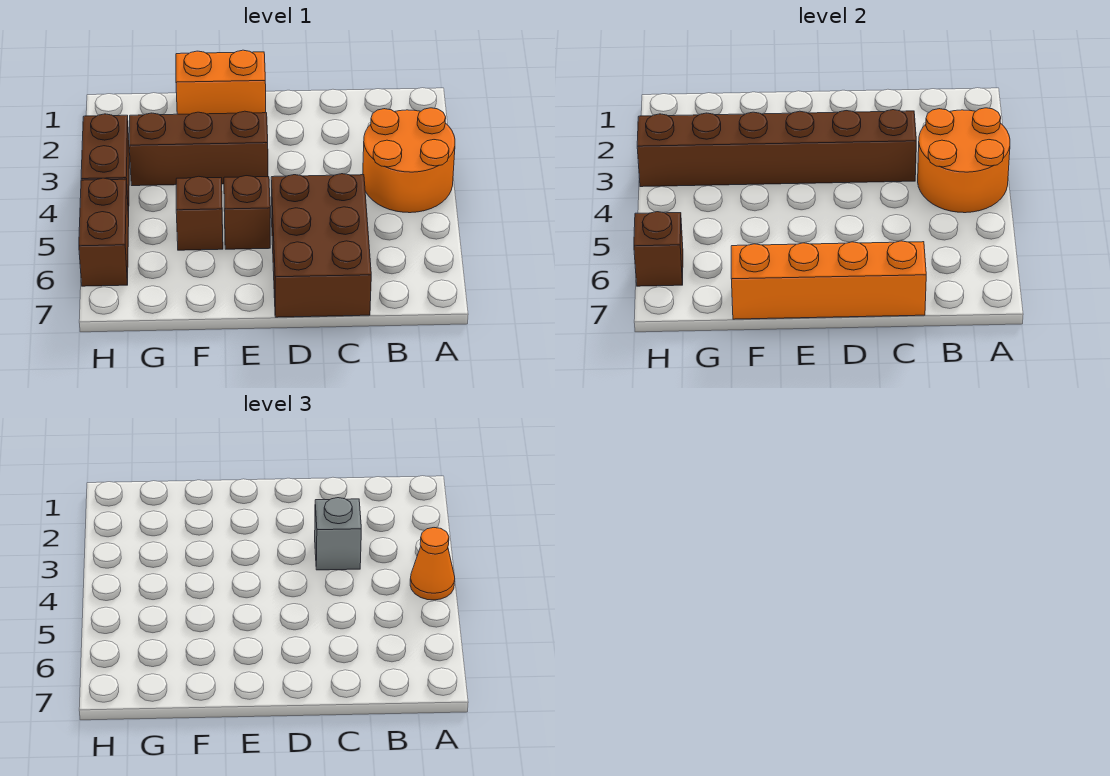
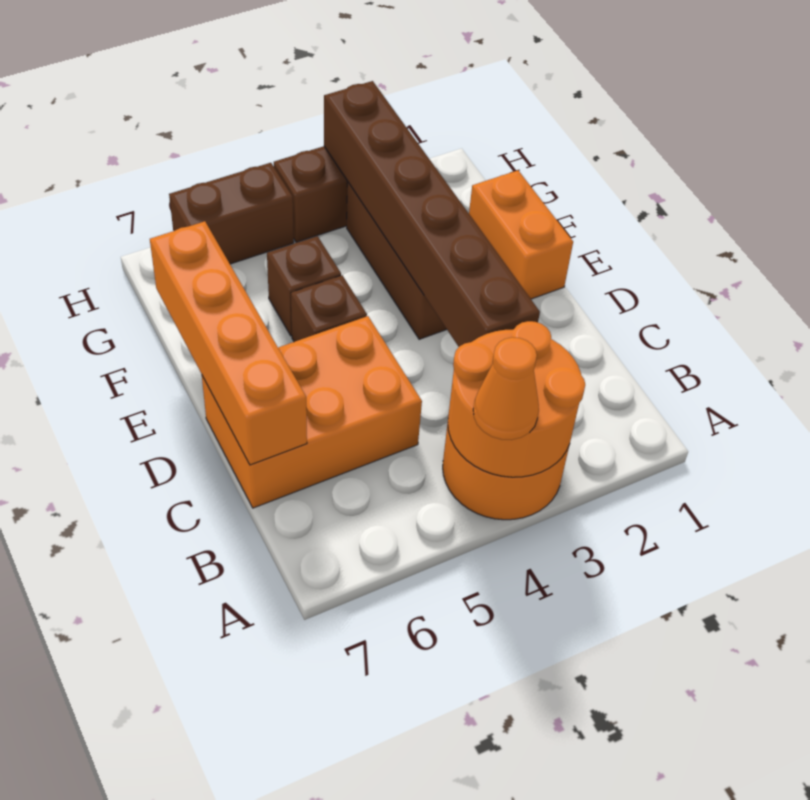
grey 1x1 brick [315,498,361,570] -> none
brown 2x3 brick [271,174,371,317] -> orange 2x3 brick [202,316,422,508]
brown 1x1 brick [634,212,683,286] -> none

